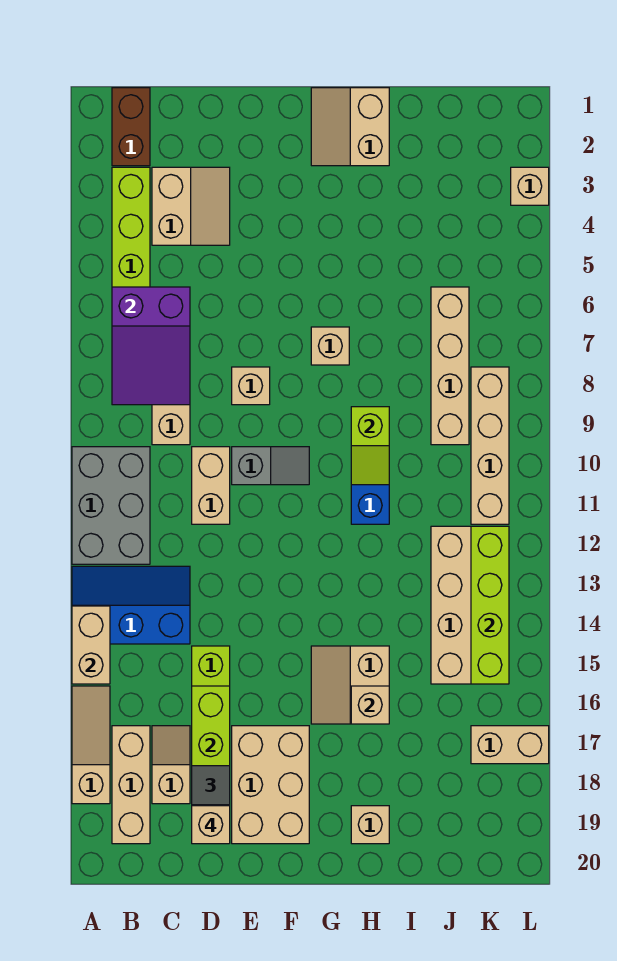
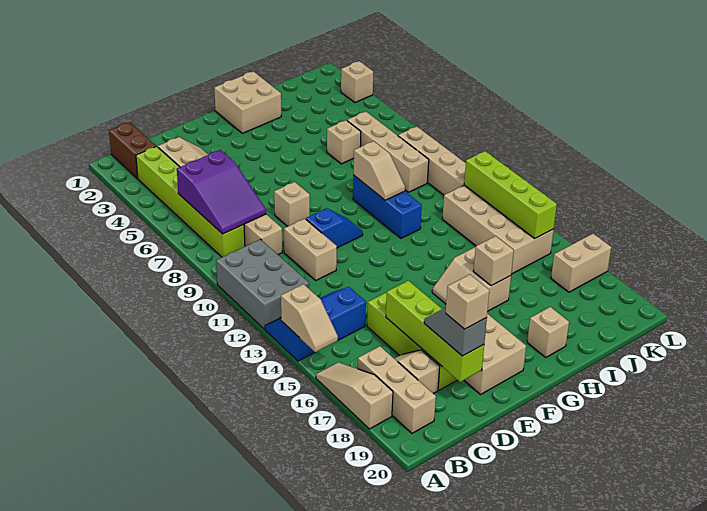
tan 1x2 brick [72,606,110,684] -> tan 1x2 slope [281,284,338,352]
grey 1x2 slope [232,447,309,485] -> blue 1x2 slope [306,208,363,248]
tan 2x2 slope [311,88,389,166] -> tan 2x2 brick [214,71,281,133]
tan 1x1 brick [311,327,349,365] -> tan 1x1 brick moved to [327,120,361,164]
lime 1x2 slope [351,407,389,485] -> tan 1x2 slope [353,141,405,200]

